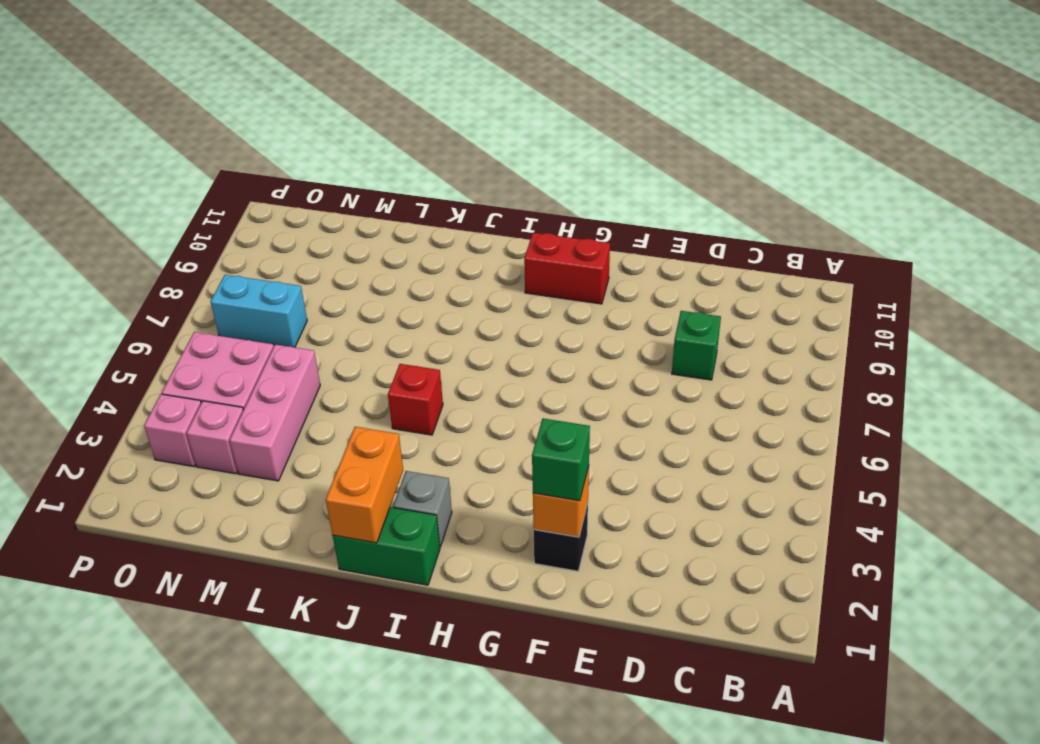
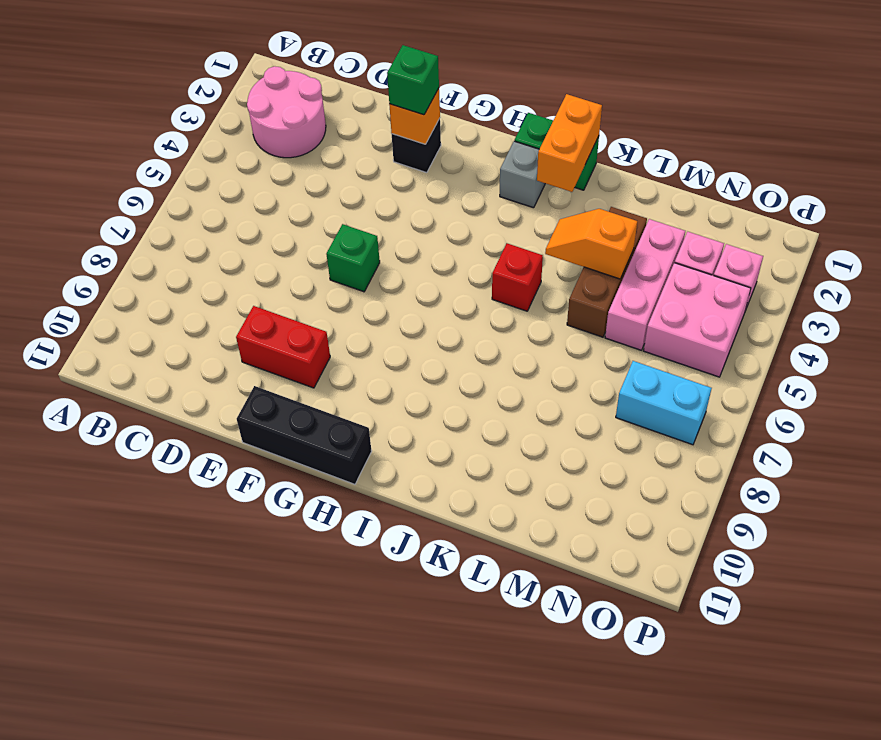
none -> pink 2x2 round brick [247,66,326,158]
green 1x1 brick [672,311,721,380] -> green 1x1 brick moved to [326,224,380,292]
none -> black 1x3 brick [237,386,372,484]
red 1x2 brick [524,233,610,304] -> red 1x2 brick moved to [236,306,330,388]
none -> orange 1x2 slope [545,209,637,279]
none -> brown 1x3 brick [567,207,647,337]

